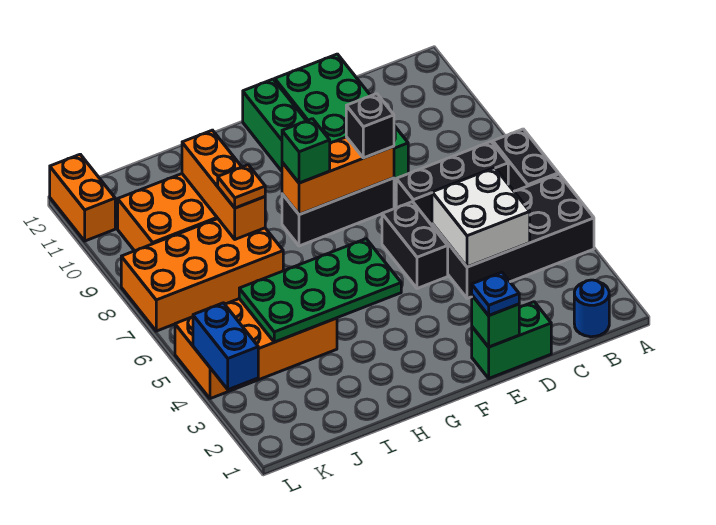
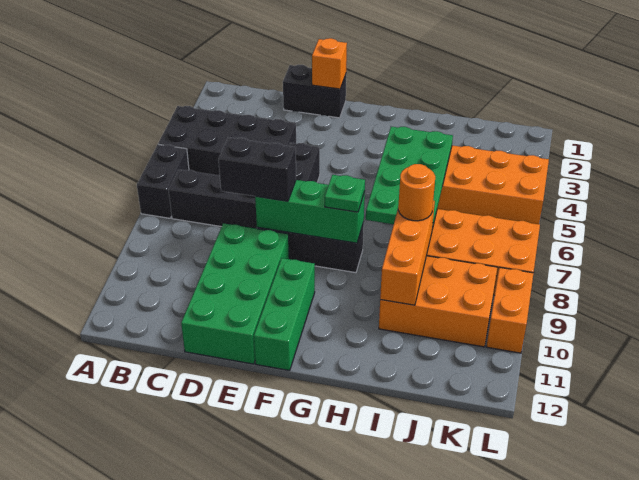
blue 1x1 round brick [574,280,609,337] -> none
white 2x2 brick [432,168,530,267] -> none
green 1x2 brick [472,302,551,378] -> black 1x2 brick [283,65,346,118]
green 1x1 brick [472,295,520,347] -> orange 1x1 brick [312,38,347,89]
blue 1x1 plate [472,272,519,315] -> none
orange 1x3 brick [282,137,394,215] -> green 1x3 brick [255,180,365,243]
black 1x1 brick [346,94,394,158] -> black 1x2 brick [219,137,296,201]
green 2x4 plate [239,239,401,342] -> green 2x4 plate turned to [366,127,453,229]
green 1x1 brick [282,119,330,183] -> green 1x1 plate [325,175,365,212]
orange 1x1 plate [218,165,265,208] -> orange 1x1 round brick [398,164,435,221]
blue 1x2 brick [193,303,258,390] -> none
orange 1x2 brick [50,154,115,241] -> orange 1x2 brick moved to [486,267,533,353]

